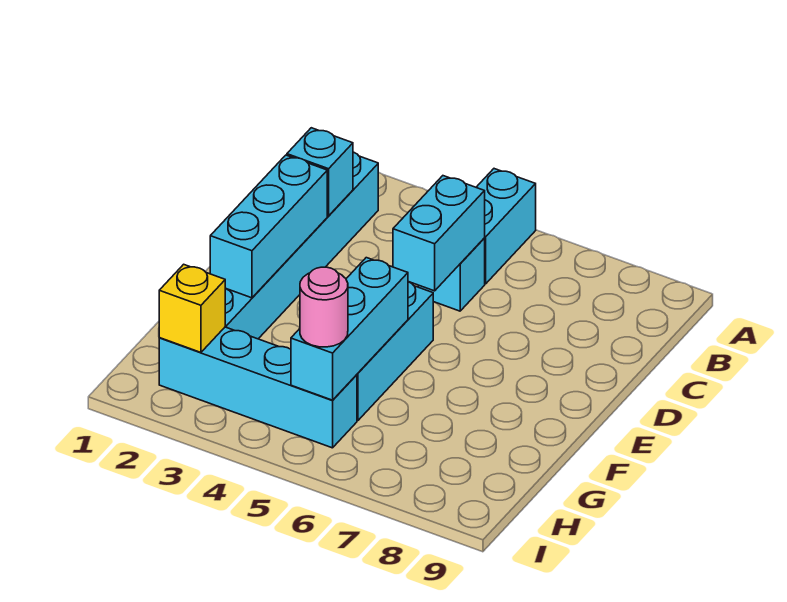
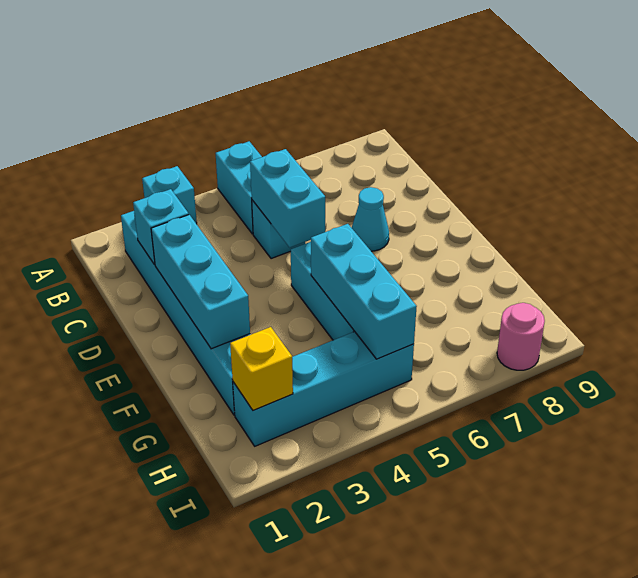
none -> cyan 1x1 brick [142,166,197,224]
none -> cyan 1x1 cone [352,187,389,251]
pink 1x1 round brick [300,267,348,347] -> pink 1x1 round brick moved to [497,303,545,370]

